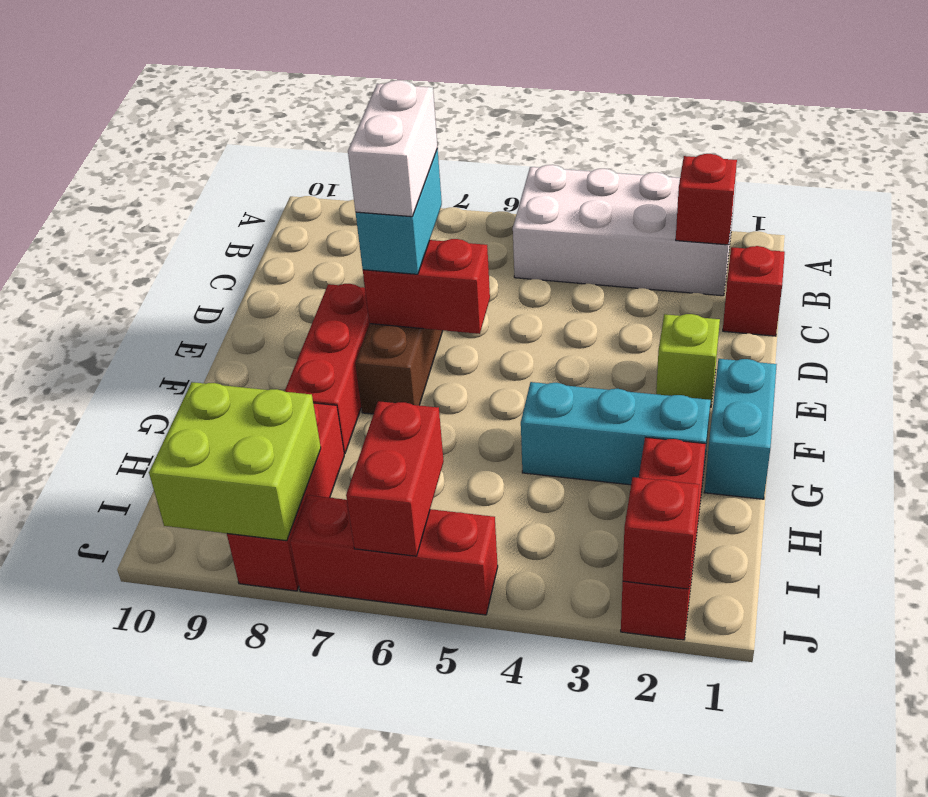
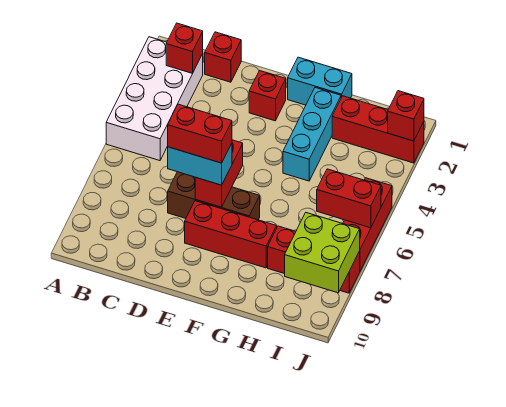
white 1x2 brick [348,80,438,217] -> red 1x2 brick [168,104,232,163]
lime 1x1 brick [656,314,720,407] -> red 1x1 brick [249,71,286,121]

